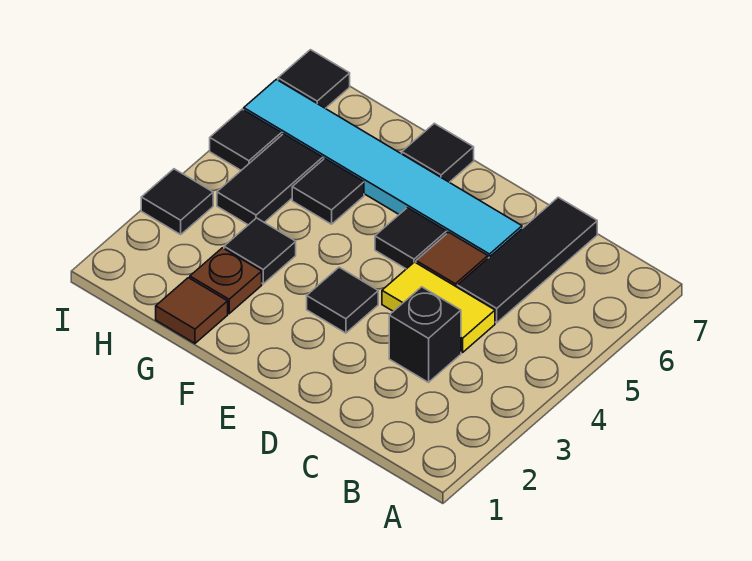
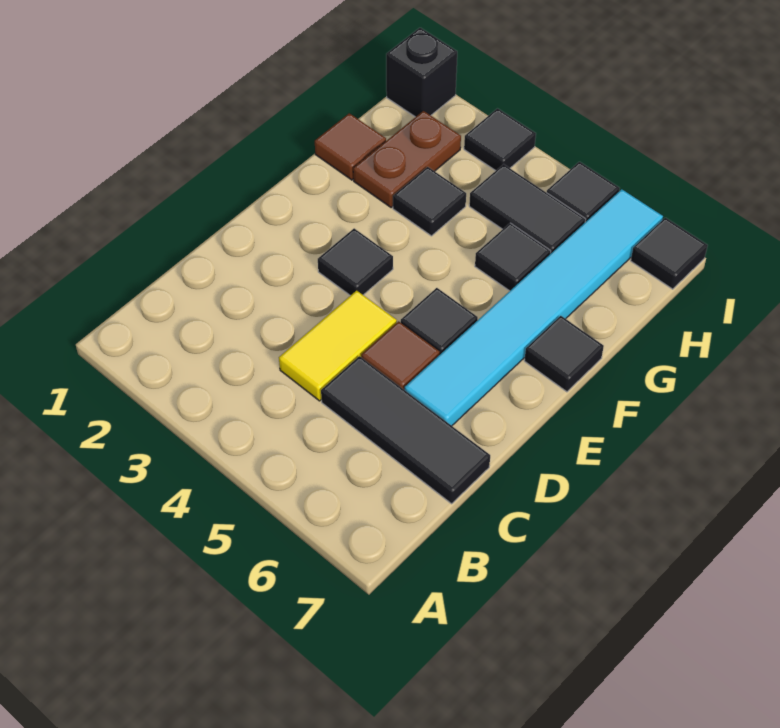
black 1x1 brick [389,287,461,382] -> black 1x1 brick moved to [386,28,457,117]
brown 1x1 plate [190,248,262,314] -> brown 1x2 plate [353,111,461,207]

